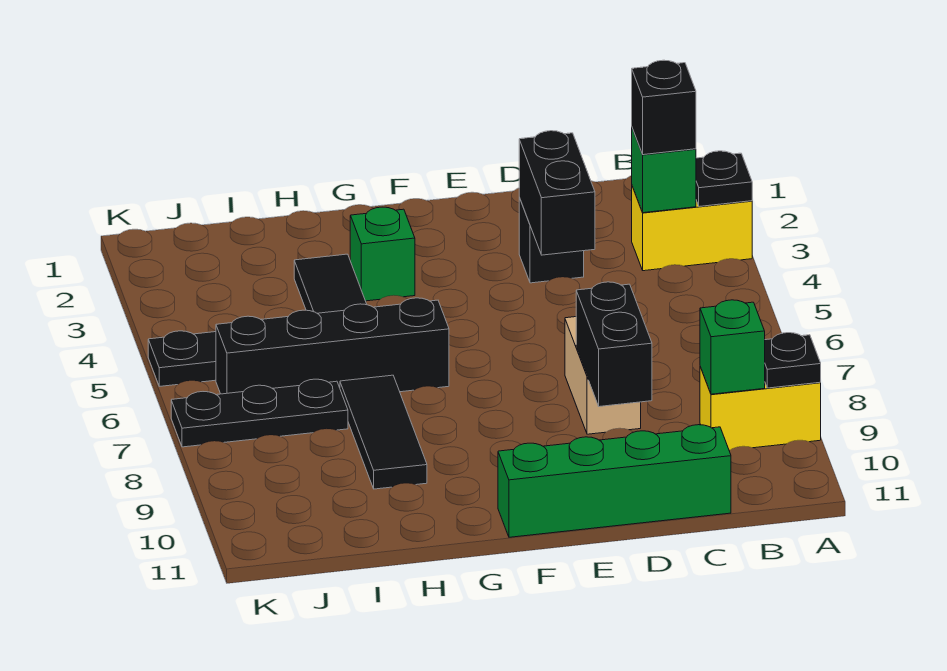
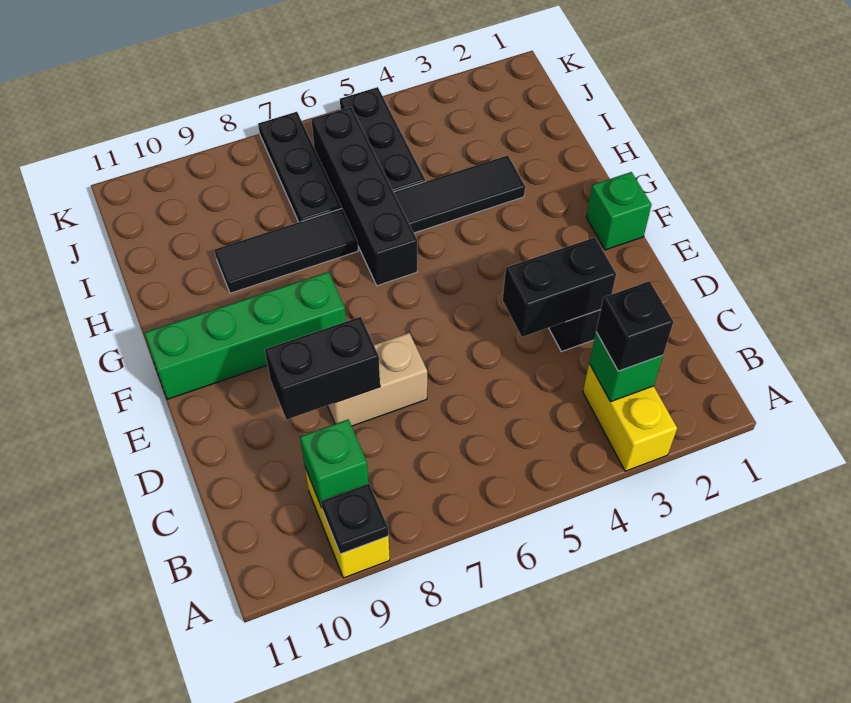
black 1x1 plate [696,151,752,206] -> none
green 1x4 brick [498,425,731,537] -> green 1x4 brick turned to [144,272,346,399]
green 1x1 brick [350,207,415,301] -> green 1x1 brick moved to [586,172,651,250]

